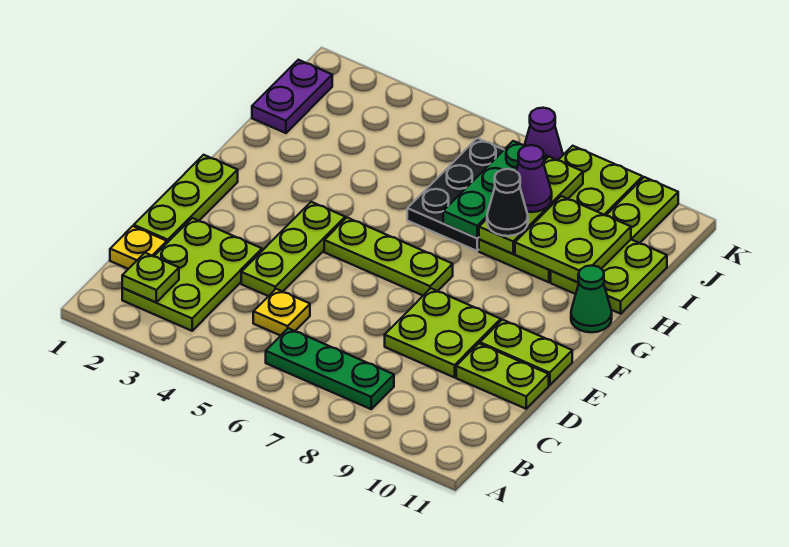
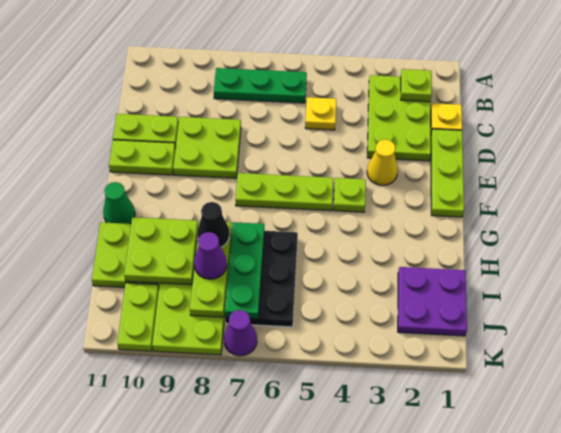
lime 1x3 plate [241,202,345,296] -> lime 1x1 plate [333,178,366,212]
none -> yellow 1x1 cone [367,139,398,185]
purple 1x2 plate [252,60,332,133] -> purple 2x2 plate [398,267,467,336]

